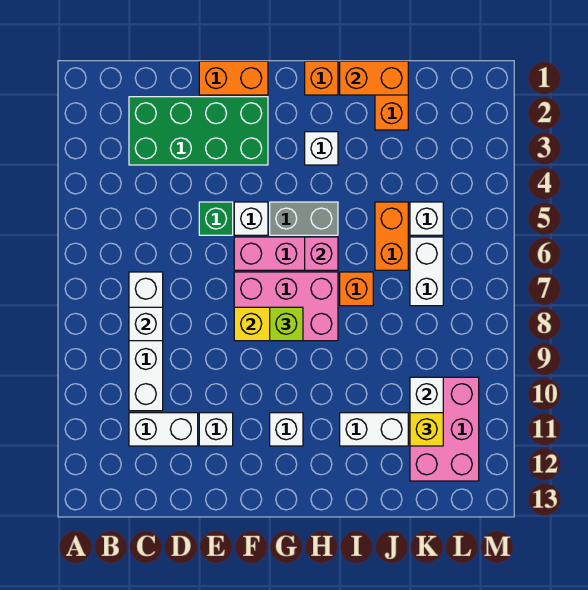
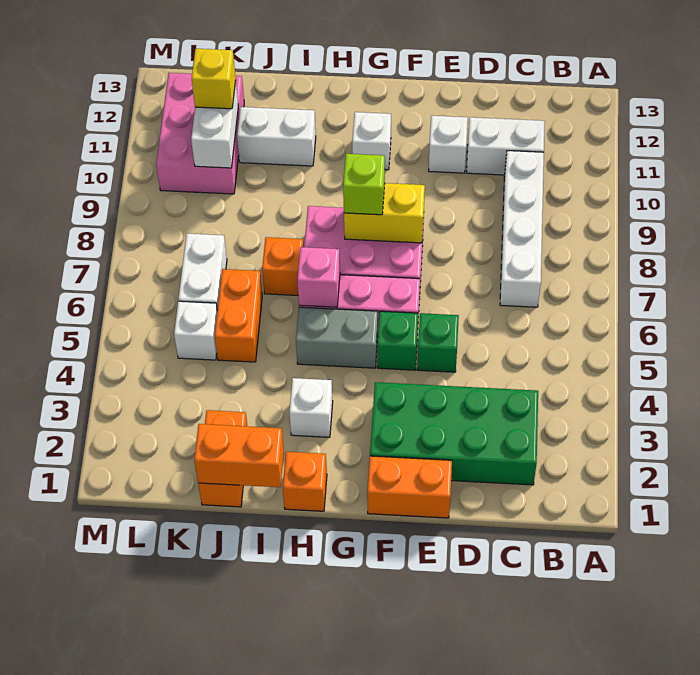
white 1x1 brick [129,307,163,341] -> none
white 1x1 brick [234,202,268,235] -> green 1x1 brick [377,311,418,370]

